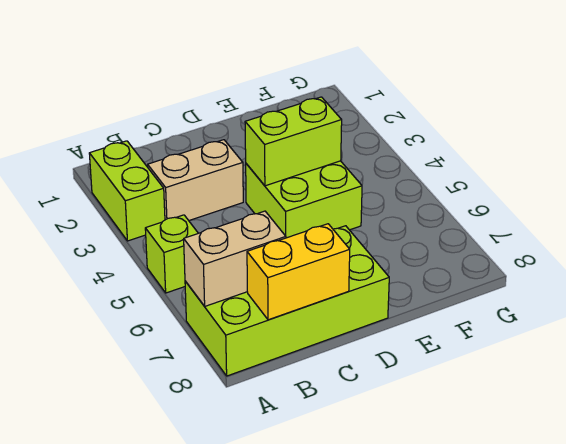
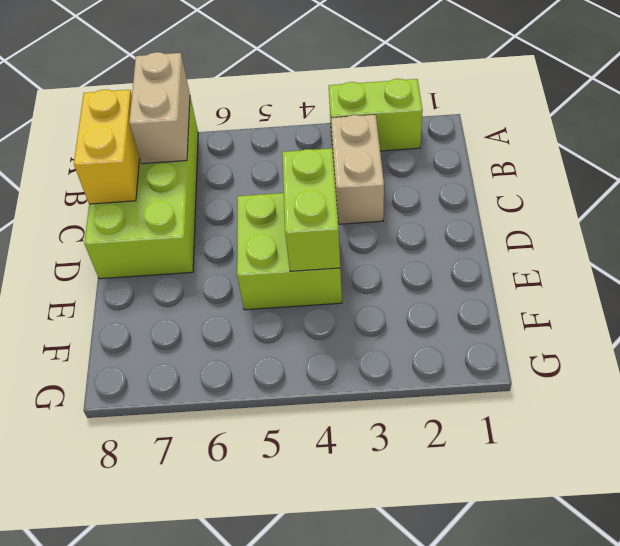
lime 1x1 brick [145,215,198,293] -> none

